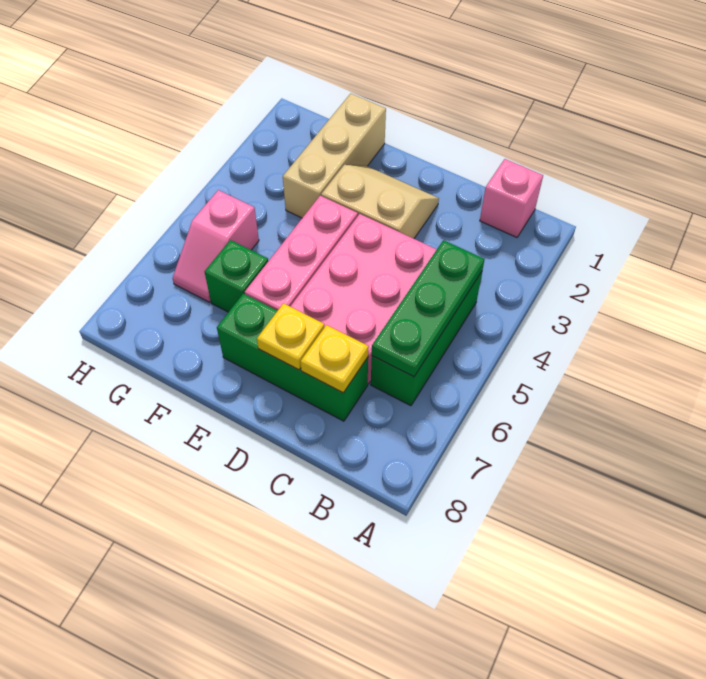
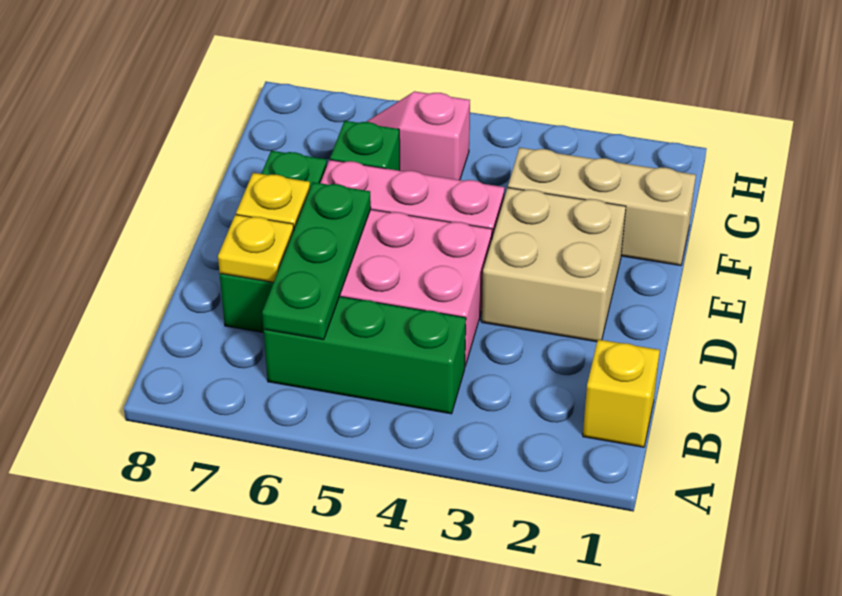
pink 1x1 brick [480,159,543,237] -> yellow 1x1 brick [583,339,660,447]
green 1x3 plate [372,240,485,377] -> green 1x3 plate turned to [262,182,371,340]
tan 2x2 slope [321,165,439,239] -> tan 2x2 brick [481,188,626,342]

